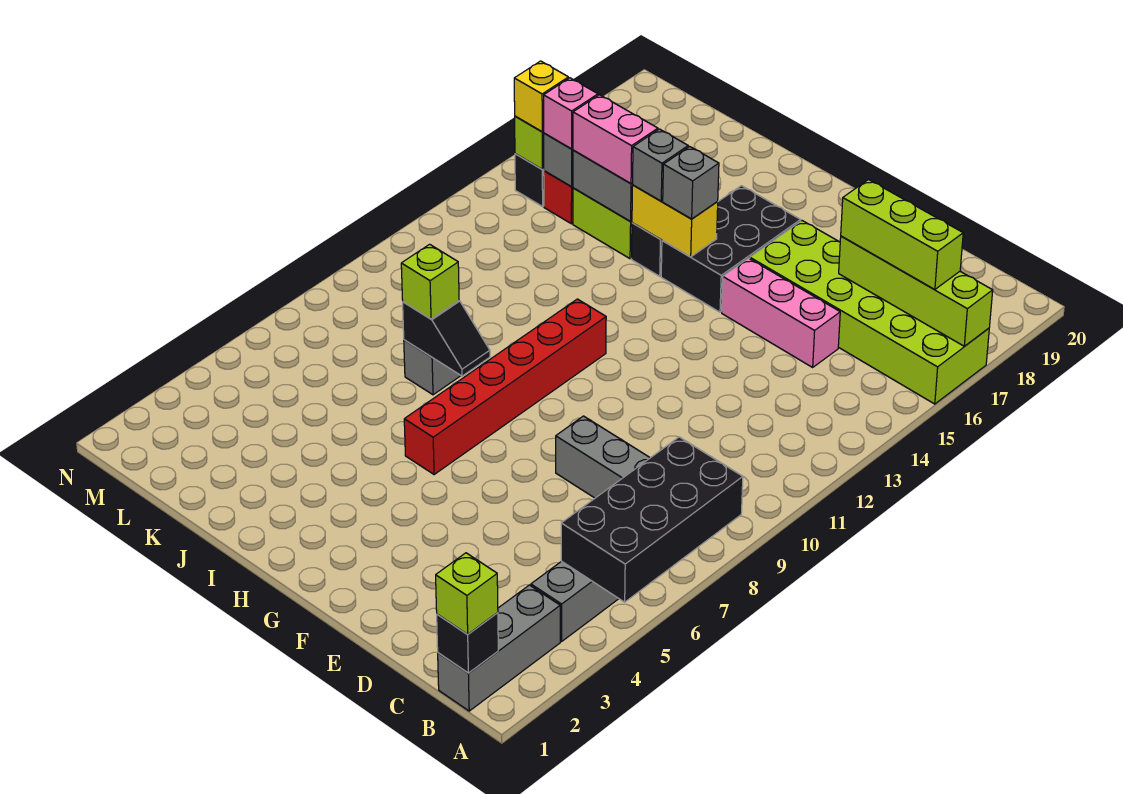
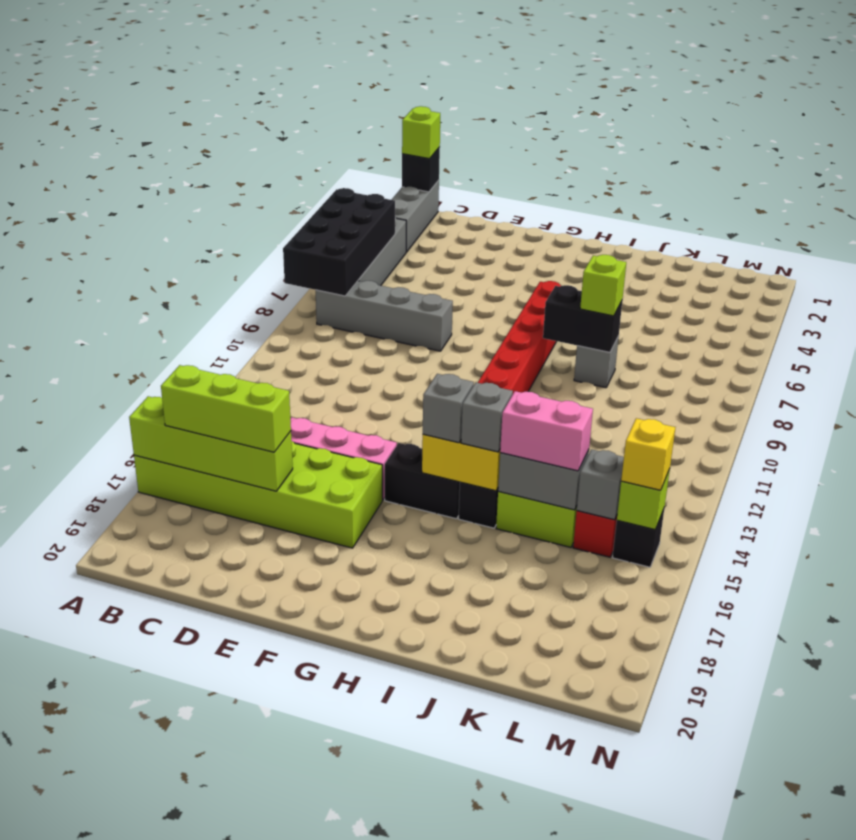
black 2x3 brick [661,186,801,312] -> black 1x2 brick [385,443,460,519]
black 1x2 slope [403,301,490,376] -> black 1x2 brick [543,285,622,352]
pink 1x1 brick [544,78,598,149] -> none

